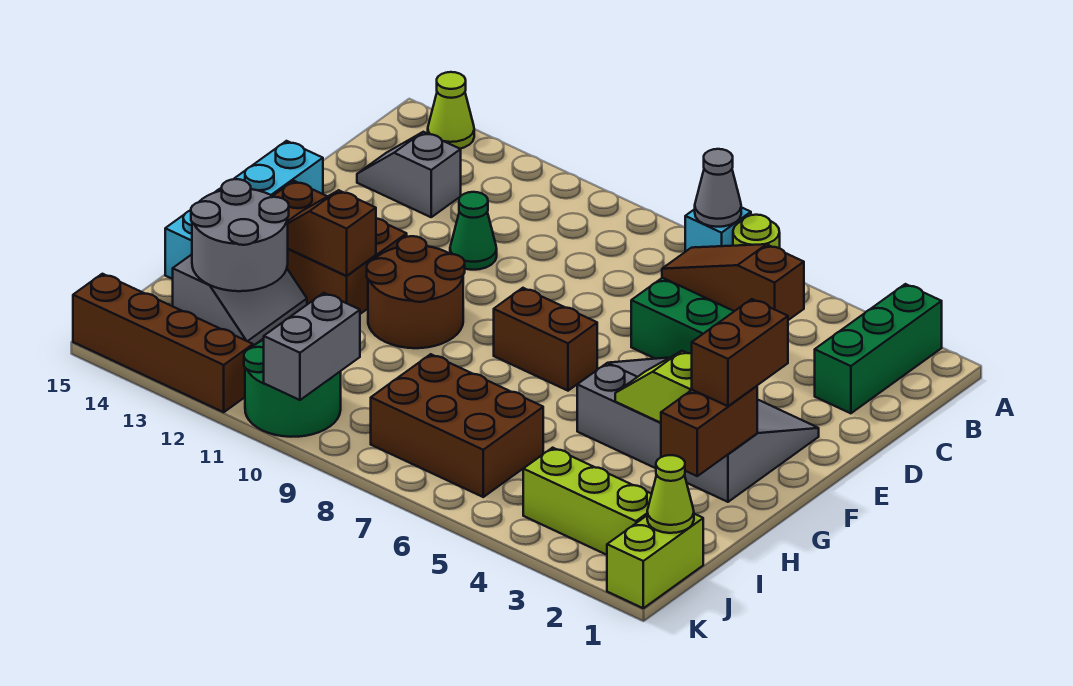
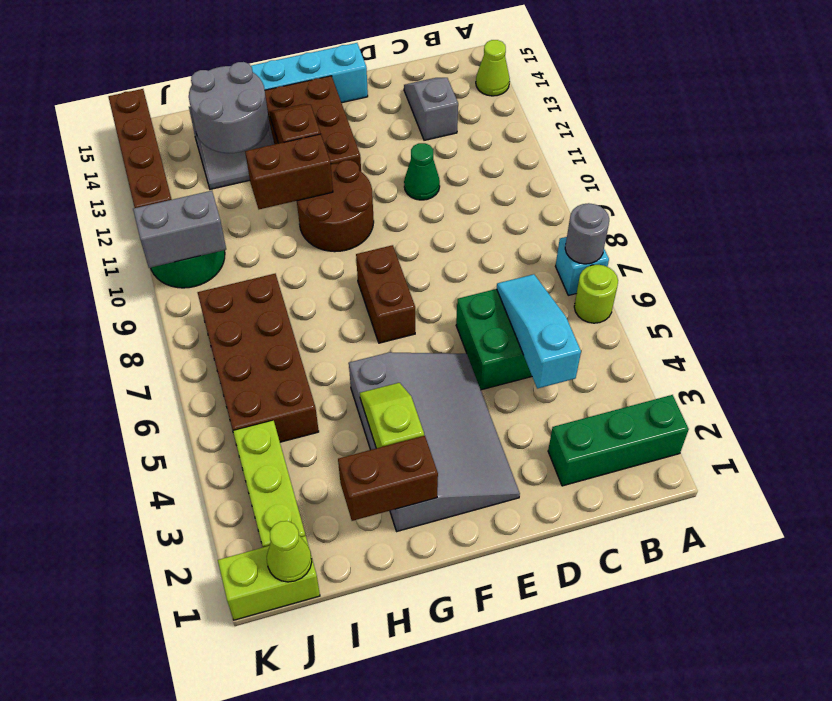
grey 1x1 cone [695,149,741,227] -> grey 1x1 round brick [565,203,609,264]
brown 1x3 slope [662,244,804,320] -> cyan 1x3 slope [497,274,581,388]
brown 1x2 brick [692,299,788,406] -> brown 1x2 brick moved to [245,134,333,209]
brown 2x3 brick [371,354,543,497] -> brown 2x4 brick [198,274,319,442]

